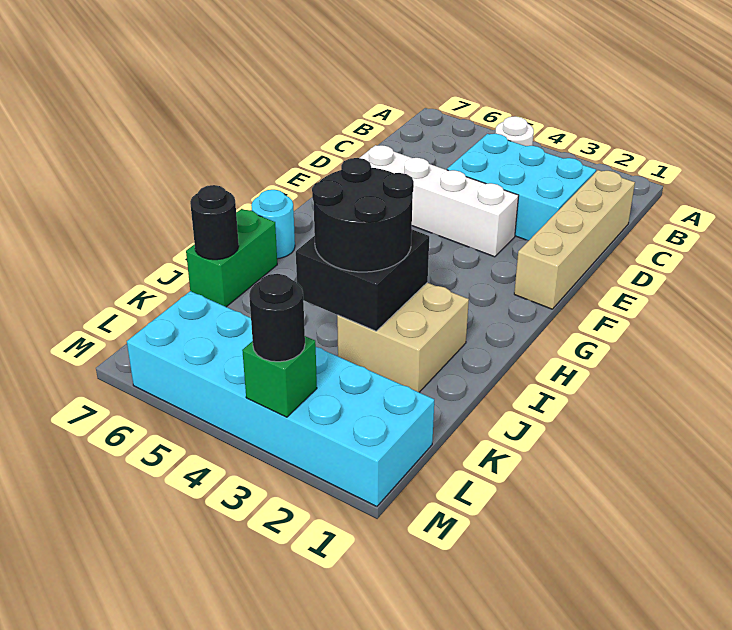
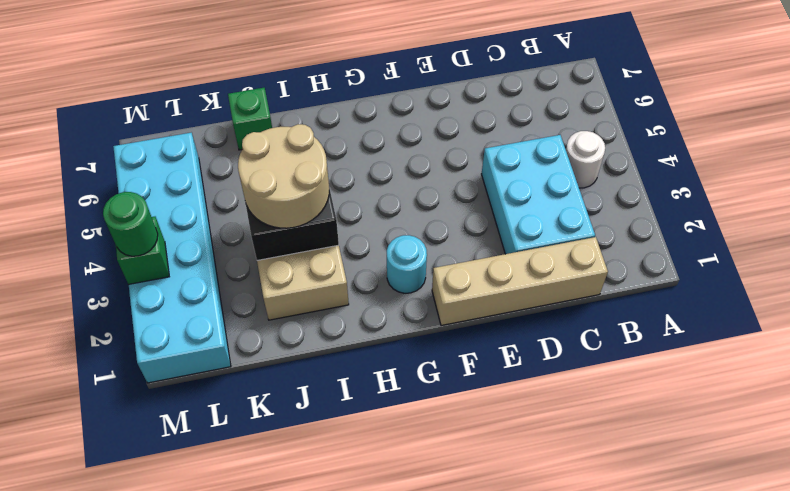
white 1x4 brick [360,145,519,257] -> none
cyan 1x1 round brick [251,190,295,259] -> cyan 1x1 round brick moved to [387,235,427,293]
black 2x2 round brick [312,158,414,272] -> tan 2x2 round brick [238,124,329,228]
green 1x2 brick [186,209,277,307] -> green 1x1 brick [228,88,272,150]
black 1x1 round brick [190,185,239,260] -> none
black 1x1 round brick [249,274,305,362] -> green 1x1 round brick [103,192,158,256]

